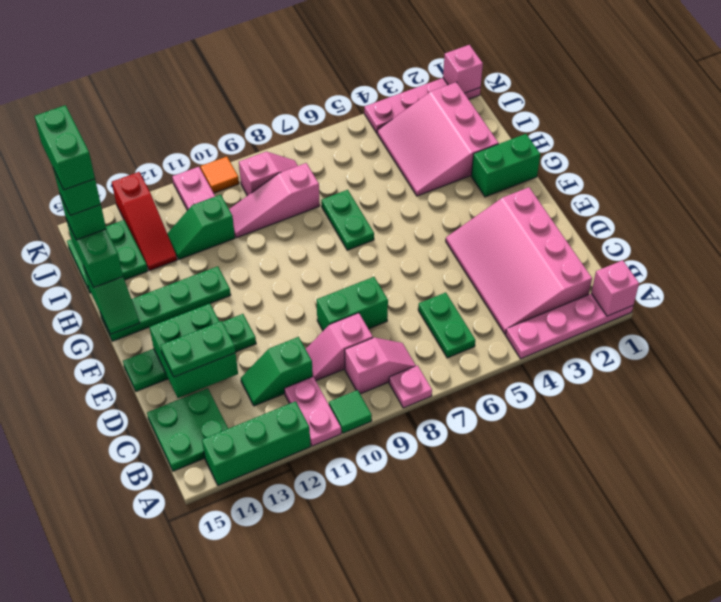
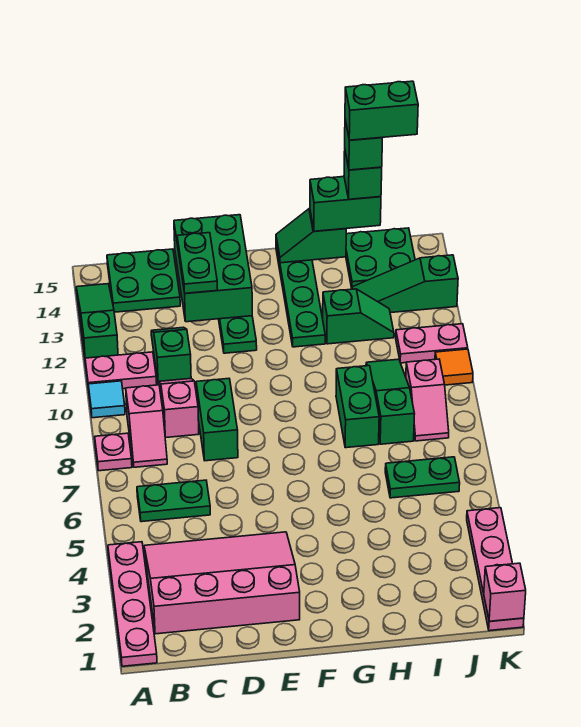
pink 1x1 brick [591,260,639,316] -> none
green 1x1 tile [329,390,372,433] -> cyan 1x1 tile [88,381,125,418]
green 1x3 brick [202,401,311,486] -> green 1x3 slope [76,284,118,365]
green 2x2 brick [149,304,238,398] -> green 2x3 brick [174,215,252,322]
green 1x2 brick [471,134,540,197] -> green 1x2 brick moved to [336,366,379,448]
green 1x2 plate [321,190,374,250] -> green 1x2 plate moved to [385,457,460,498]
pink 3x3 slope [377,82,499,196] -> none
pink 1x3 slope [229,163,320,238] -> green 1x3 slope [366,359,414,444]
green 1x2 slope [167,195,235,259] -> green 1x2 slope turned to [323,289,394,344]
red 1x3 slope [112,172,177,271] -> green 1x3 slope [352,255,458,313]

